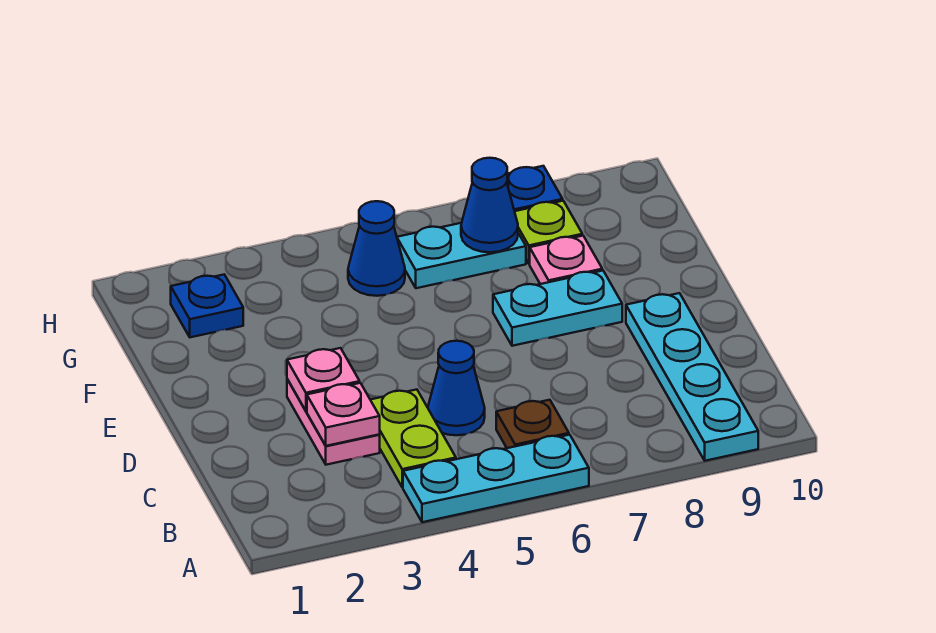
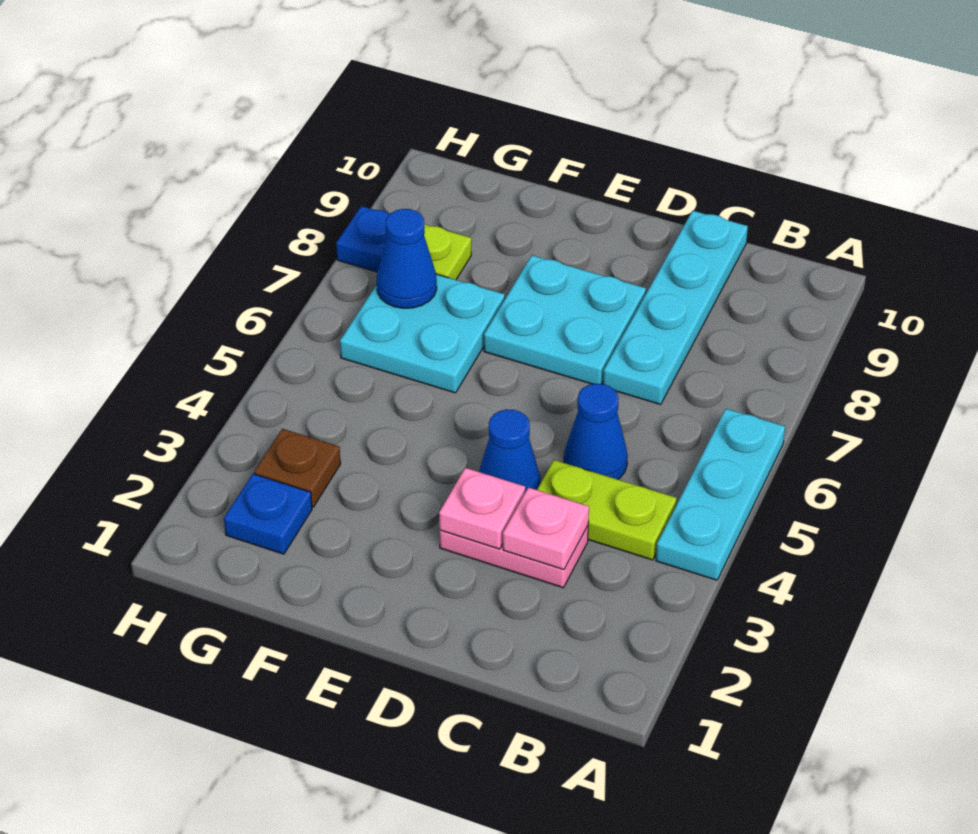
cyan 1x4 plate [626,293,758,461] -> cyan 1x4 plate turned to [603,211,748,405]
brown 1x1 plate [496,400,569,448] -> brown 1x1 plate moved to [254,429,341,507]
cyan 1x2 plate [493,271,622,346] -> cyan 2x2 plate [484,255,646,384]
pink 1x1 plate [530,236,602,284] -> none
blue 1x1 cone [348,201,405,296] -> blue 1x1 cone moved to [479,409,541,492]
cyan 1x2 plate [397,223,526,288] -> cyan 2x2 plate [340,274,505,393]

